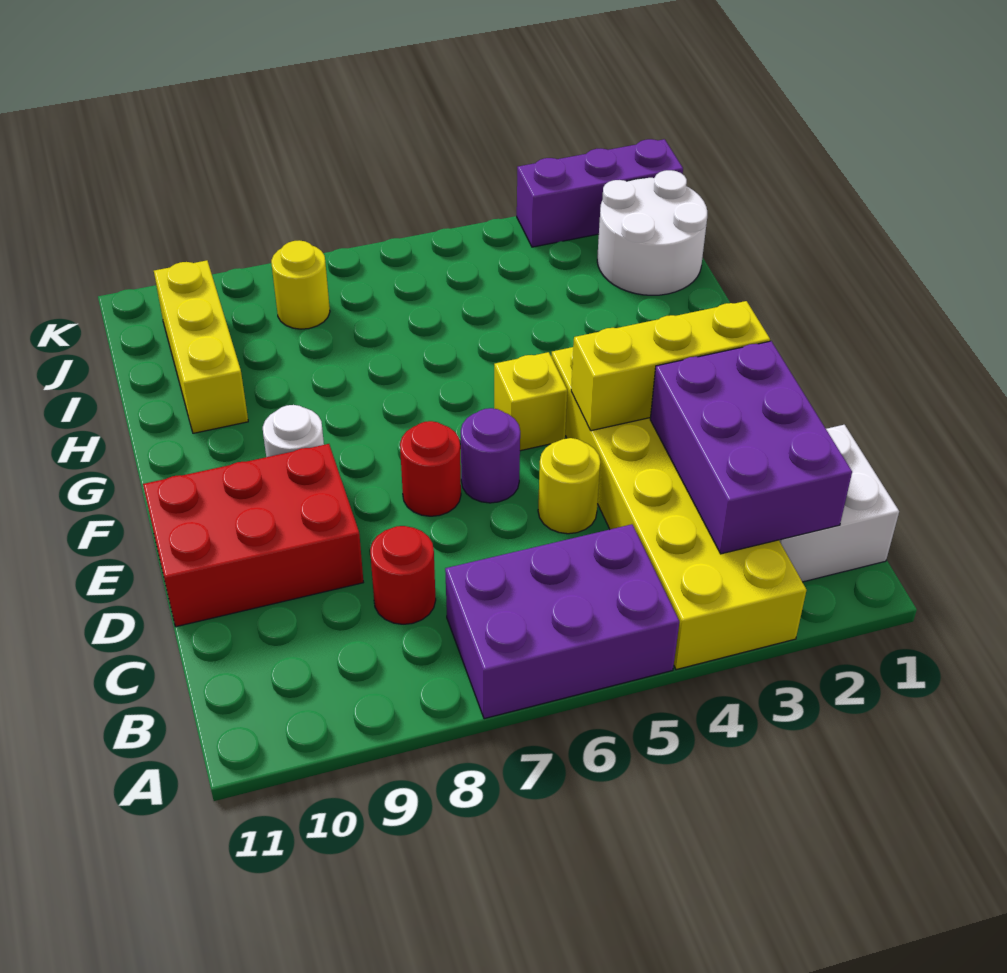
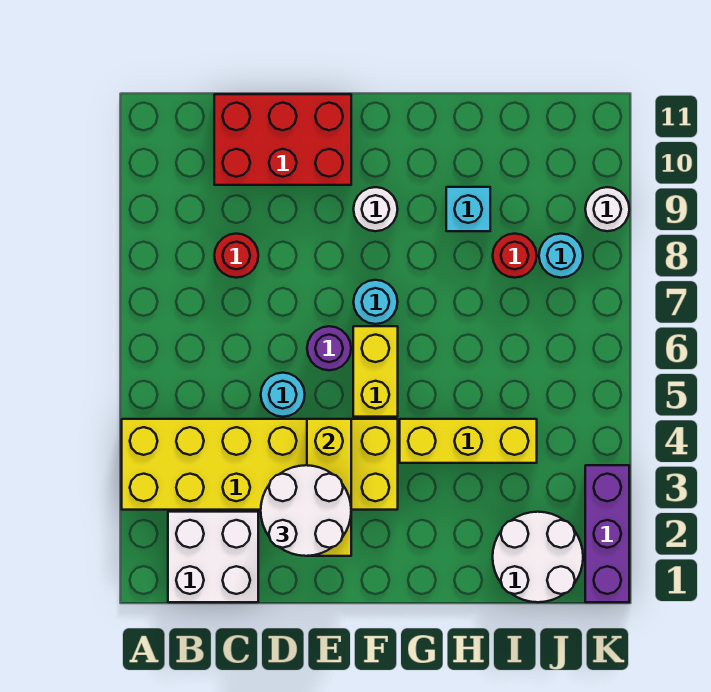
purple 2x3 brick [445,524,679,719] -> none
purple 2x3 brick [650,341,852,554] -> none
none -> white 2x2 round brick [261,465,351,556]
yellow 1x1 round brick [538,438,600,534] -> cyan 1x1 round brick [261,373,305,417]
red 2x3 brick [143,444,363,627] -> red 2x3 brick turned to [214,94,351,185]
red 1x1 round brick [400,421,461,516] -> red 1x1 round brick moved to [493,234,537,278]
yellow 1x1 brick [494,352,567,451] -> yellow 1x2 brick [353,326,398,417]
none -> cyan 1x1 round brick [354,280,398,324]
none -> cyan 1x1 brick [446,187,490,231]
yellow 1x3 brick [154,260,248,433] -> yellow 1x3 brick moved to [400,419,537,463]
yellow 1x1 round brick [271,240,330,329] -> cyan 1x1 round brick [539,234,583,278]
none -> white 1x1 round brick [585,187,629,231]

